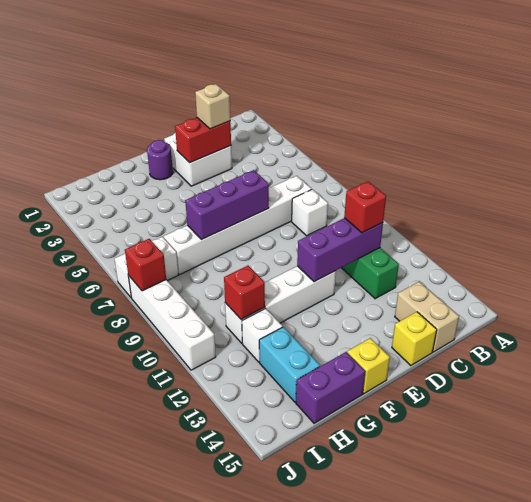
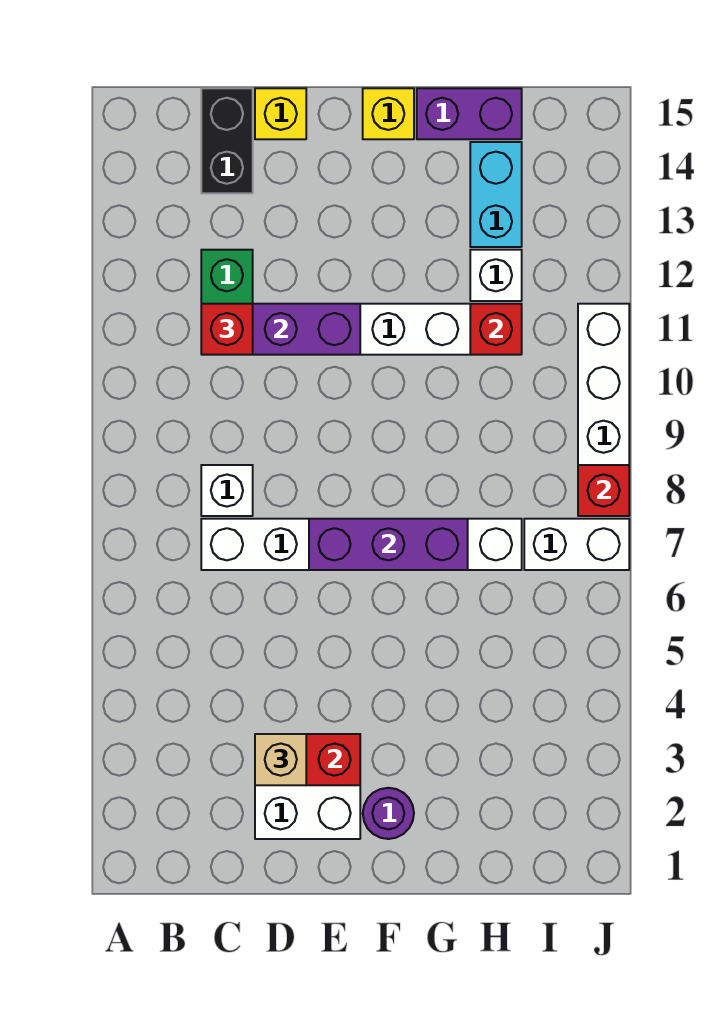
tan 1x2 brick [395,282,459,352] -> black 1x2 brick [201,88,253,193]

